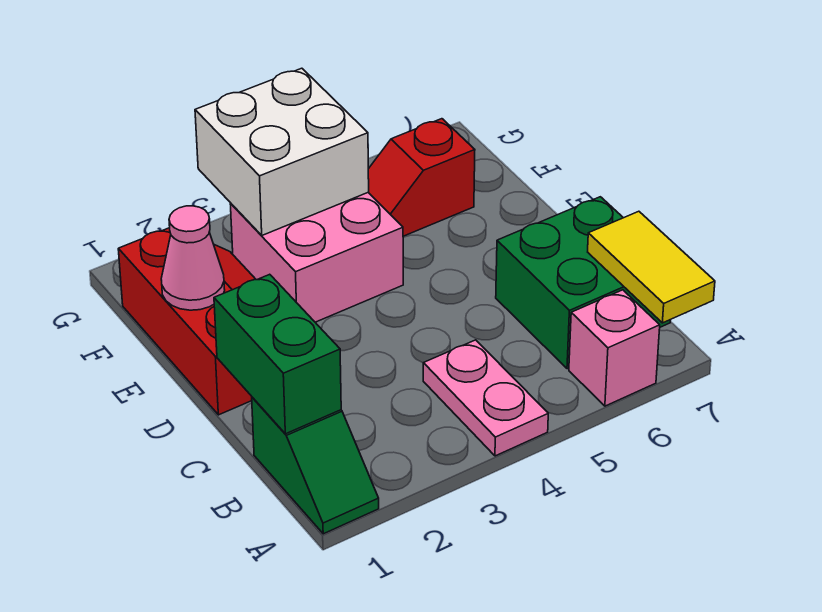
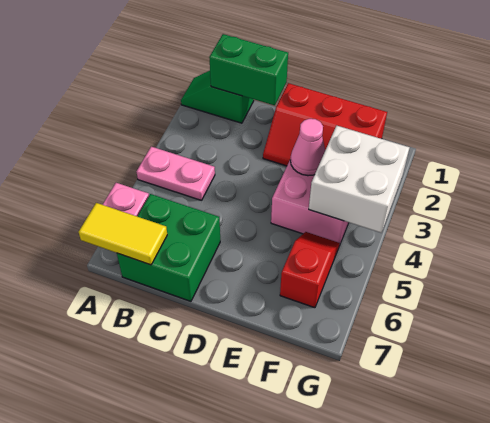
pink 1x1 cone [161,206,225,310] -> pink 1x1 cone moved to [290,119,325,176]

